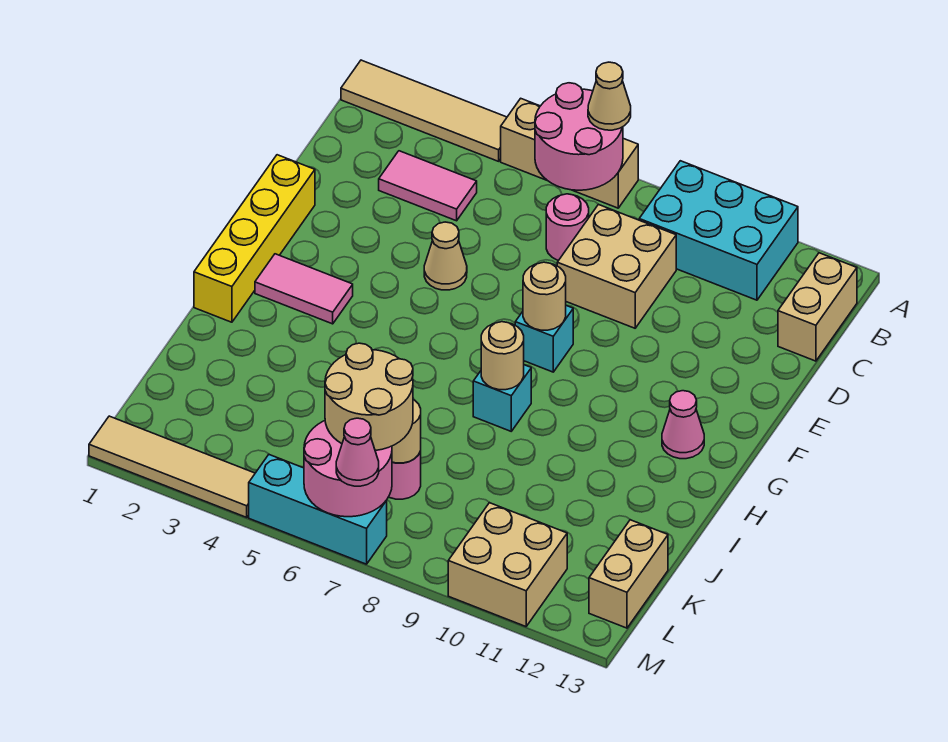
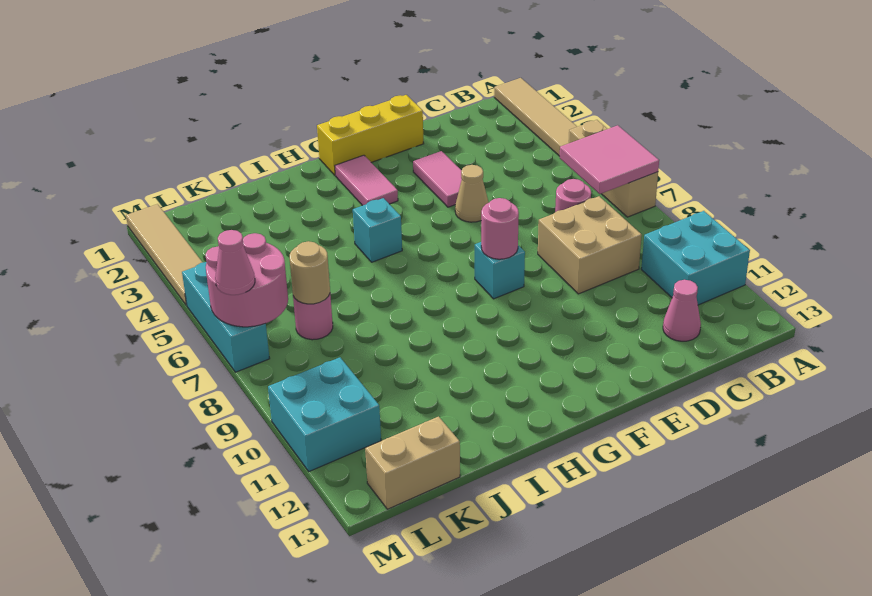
pink 2x2 round brick [535,83,623,190] -> pink 2x2 tile [560,125,659,194]
tan 1x1 cone [588,62,631,130] -> none
cyan 2x3 brick [639,161,798,300] -> cyan 2x2 brick [641,211,750,305]
tan 1x2 brick [778,253,857,361] -> none
pink 1x2 tile [379,151,477,221] -> pink 1x2 tile moved to [413,151,462,207]
yellow 1x4 brick [194,155,315,322] -> yellow 1x3 brick [317,95,424,175]
tan 1x1 round brick [523,262,566,330] -> pink 1x1 round brick [481,198,519,259]
pink 1x1 cone [662,391,704,459] -> pink 1x1 cone moved to [663,280,701,341]
cyan 1x1 brick [473,365,531,431] -> cyan 1x1 brick moved to [353,198,402,262]
tan 1x1 round brick [481,322,524,390] -> none
tan 2x2 round brick [325,343,413,451] -> none
tan 2x2 brick [448,503,567,627] -> cyan 2x2 brick [268,357,381,471]

